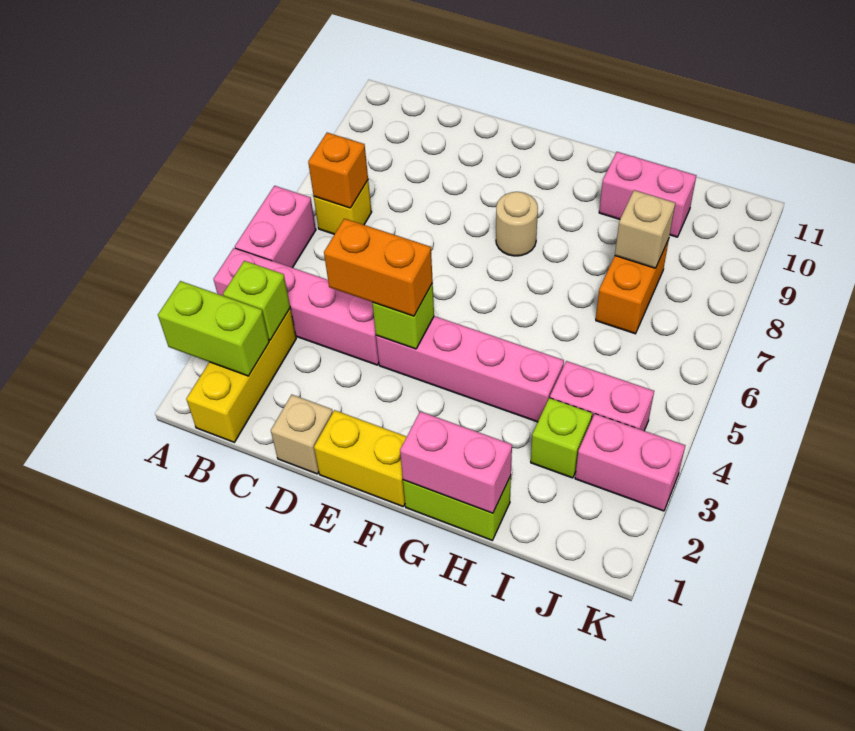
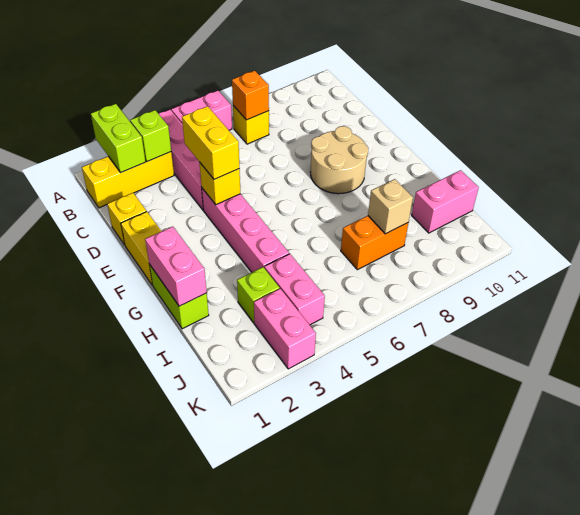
tan 1x1 brick [271,395,333,474] -> yellow 1x1 brick [107,193,146,245]
orange 1x2 brick [324,219,433,316] -> yellow 1x2 brick [182,106,239,179]
lime 1x1 brick [372,283,434,349] -> yellow 1x1 brick [199,162,240,205]
tan 1x1 round brick [496,192,538,256] -> tan 2x2 round brick [310,126,368,194]
pink 1x2 brick [599,152,696,237] -> pink 1x2 brick turned to [412,170,479,233]

